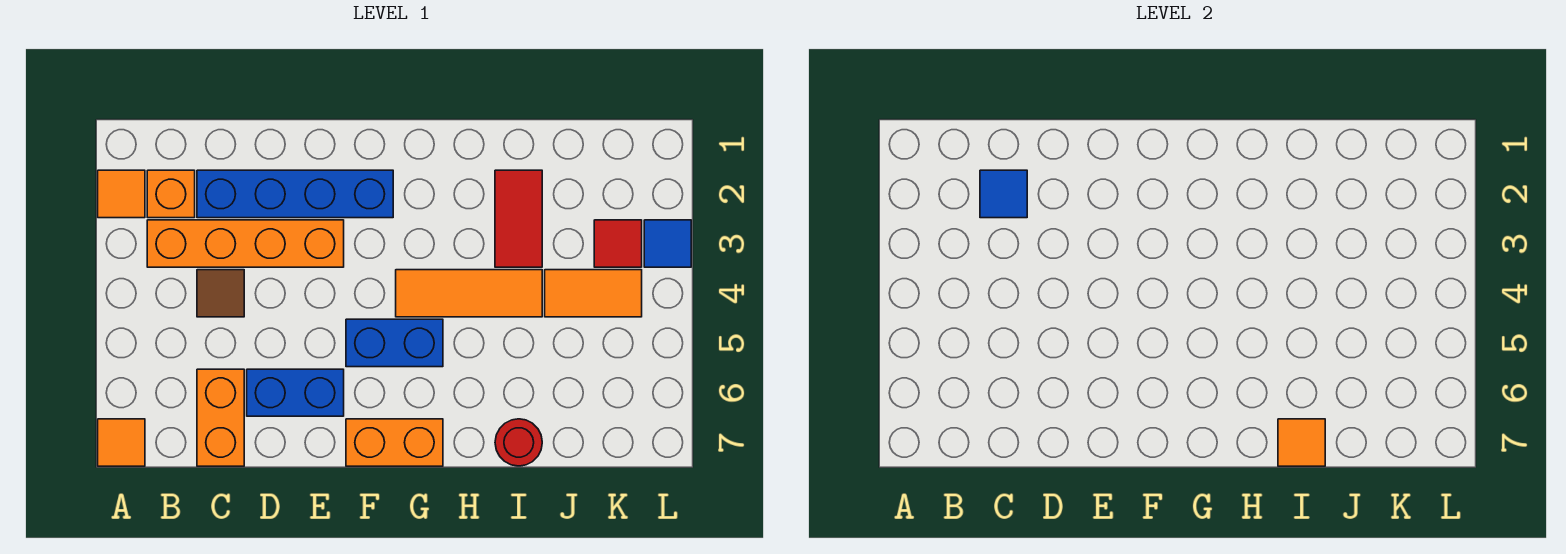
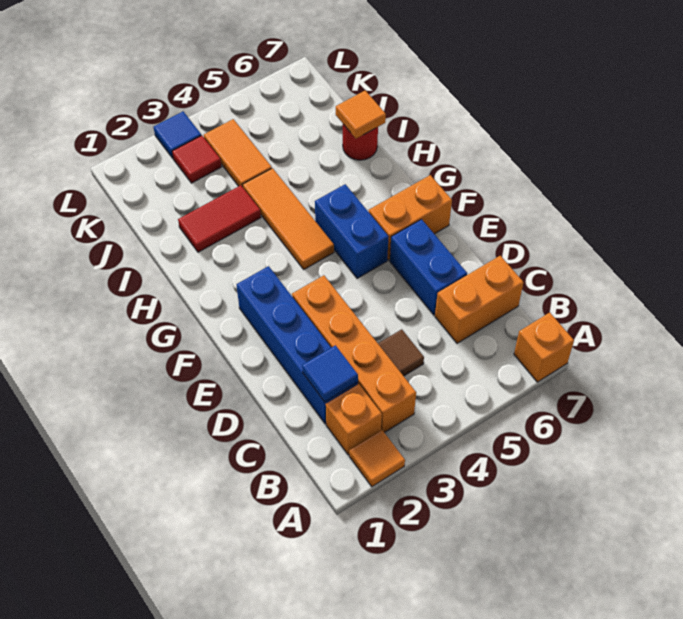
orange 1x1 tile [98,419,145,466] -> orange 1x1 brick [514,312,574,382]
orange 1x2 brick [346,419,443,466] -> orange 1x2 brick turned to [369,175,452,260]

